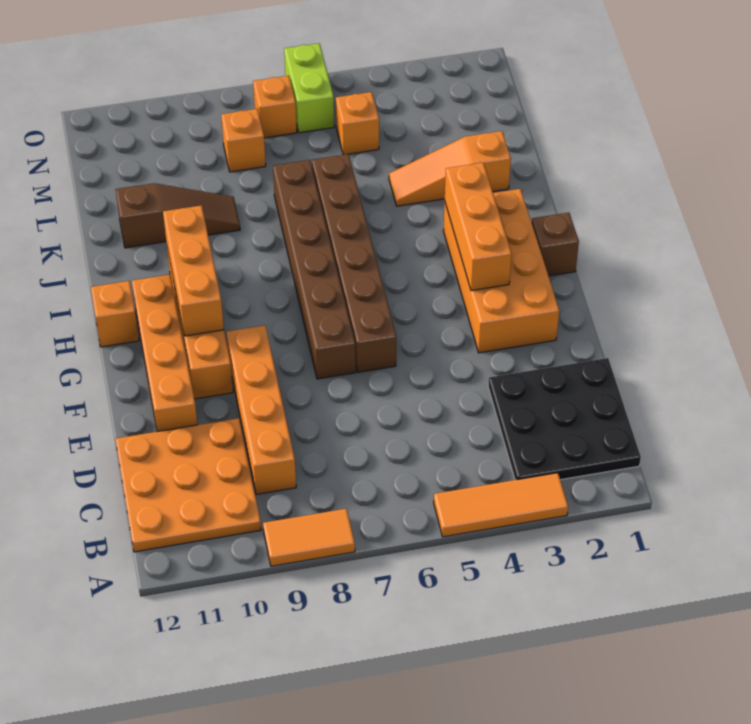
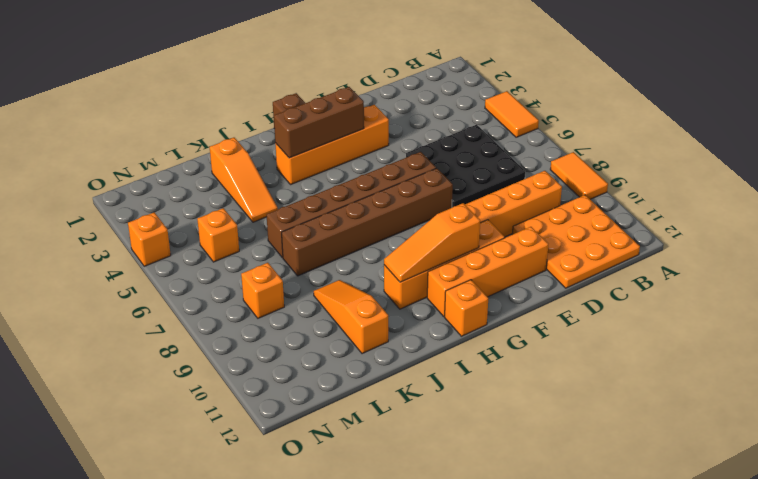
orange 1x3 tile [434,473,568,537] -> orange 1x2 tile [485,91,539,137]
black 3x3 plate [488,358,641,480] -> black 3x3 plate moved to [406,125,525,208]
orange 2x4 brick [444,189,559,353] -> orange 1x4 brick [275,105,389,185]
orange 1x3 brick [445,163,512,291] -> brown 1x3 brick [274,87,364,158]
orange 1x3 brick [163,205,224,336] -> orange 1x3 slope [384,203,480,282]
brown 1x3 slope [116,183,240,248] -> orange 1x3 slope [314,280,388,354]
lime 1x2 brick [284,43,334,133] -> none
orange 1x1 brick [253,76,297,138] -> orange 1x1 brick moved to [128,212,171,266]

